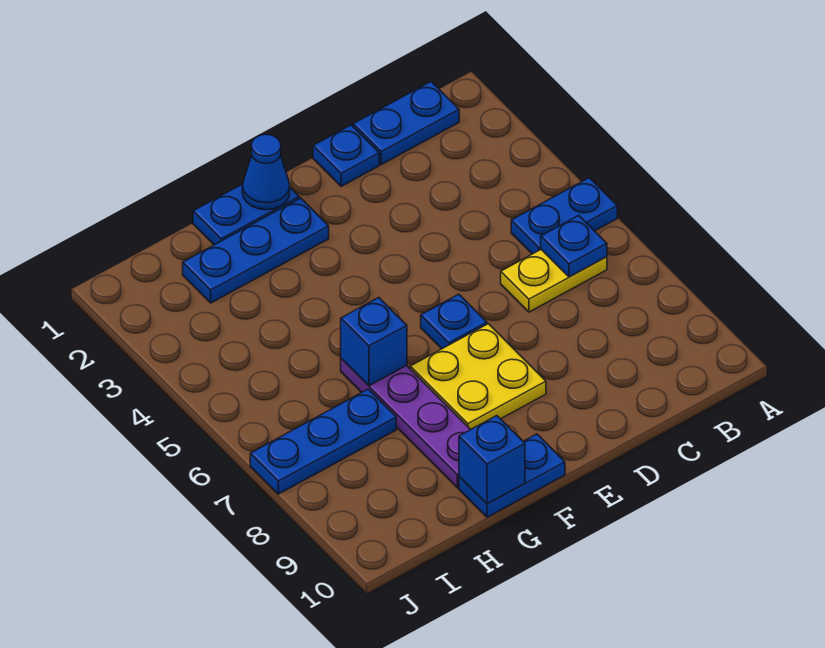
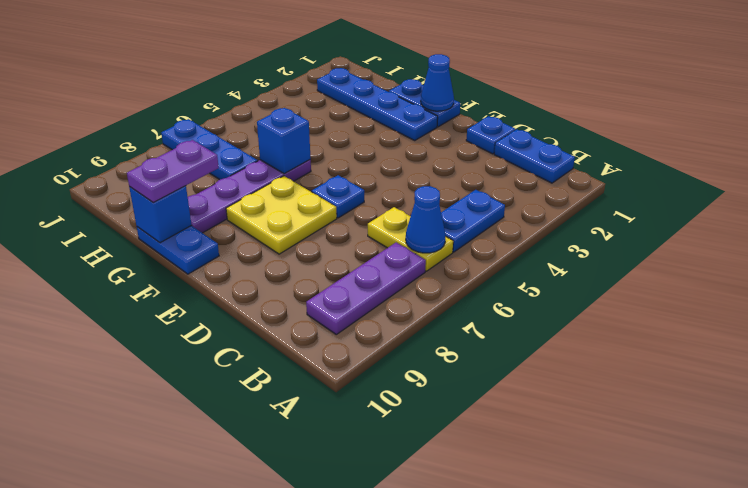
blue 1x2 plate [511,178,617,254] -> blue 1x2 plate turned to [441,190,505,252]
blue 1x1 plate [541,216,607,277] -> blue 1x1 cone [406,186,446,253]
none -> purple 1x3 plate [306,243,426,334]
blue 1x3 plate [183,198,329,303] -> blue 1x4 plate [317,68,438,140]
none -> purple 1x2 plate [127,140,219,202]

